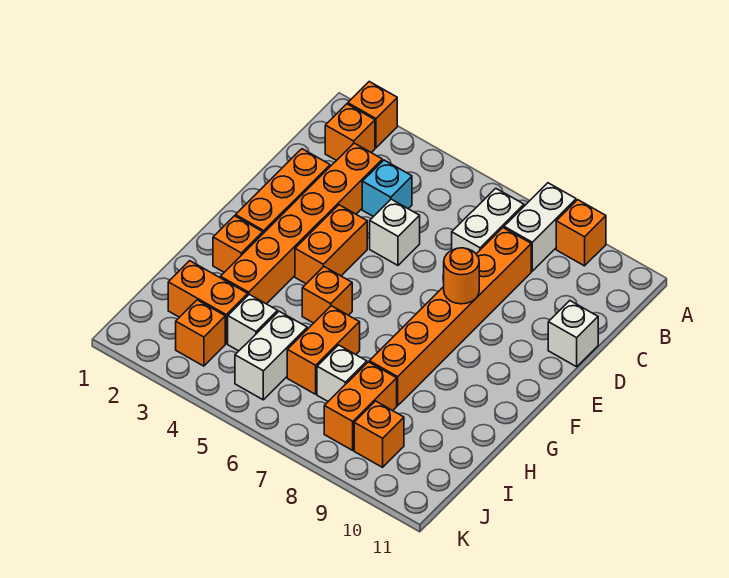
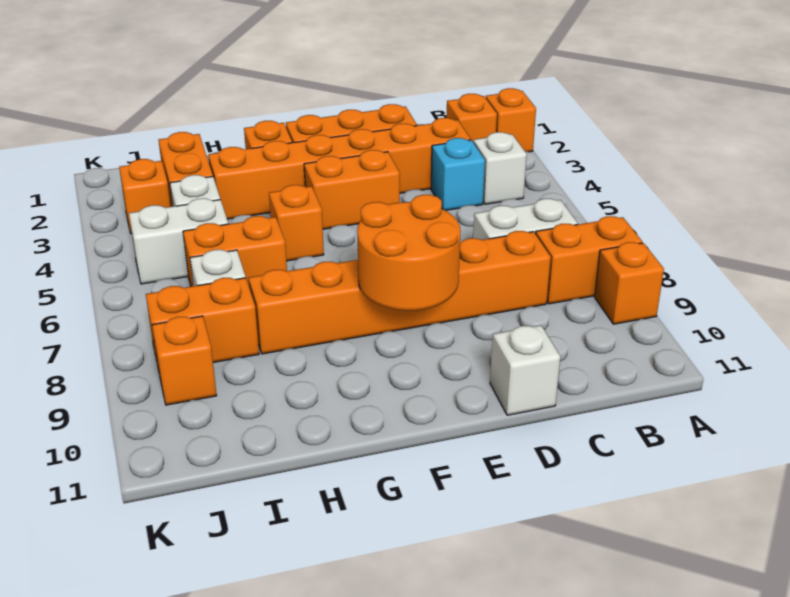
white 1x2 brick [504,183,576,271] -> orange 1x2 brick [536,216,642,304]
white 1x1 brick [370,199,420,265] -> white 1x1 brick moved to [473,132,527,204]
orange 1x1 round brick [444,248,479,304] -> orange 2x2 round brick [357,195,461,311]

